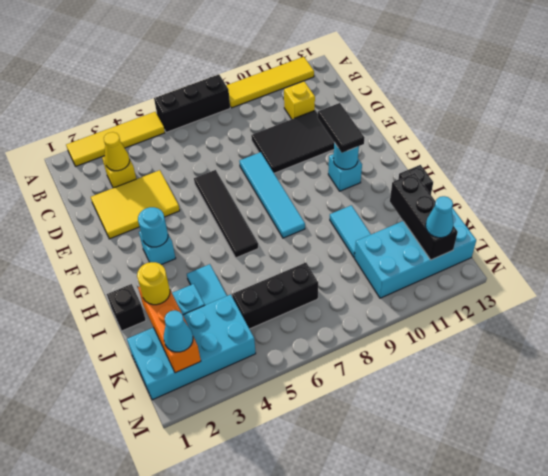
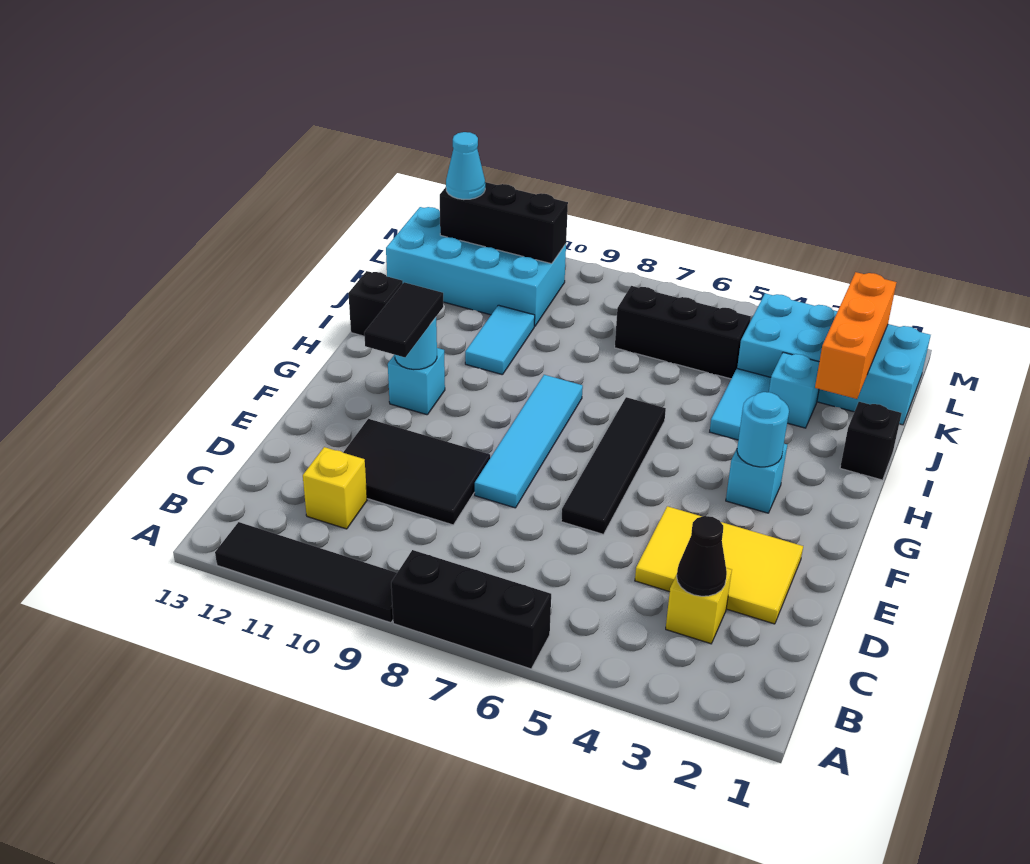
yellow 1x4 tile [66,112,165,166] -> none
yellow 1x4 tile [226,57,314,108] -> black 1x4 tile [215,522,397,623]
yellow 1x1 cone [104,132,130,171] -> black 1x1 cone [677,516,727,596]
yellow 1x1 round brick [137,262,170,305] -> none
black 1x3 brick [390,173,458,260] -> black 1x3 brick turned to [440,182,568,264]
cyan 1x1 cone [164,310,193,352] -> none

